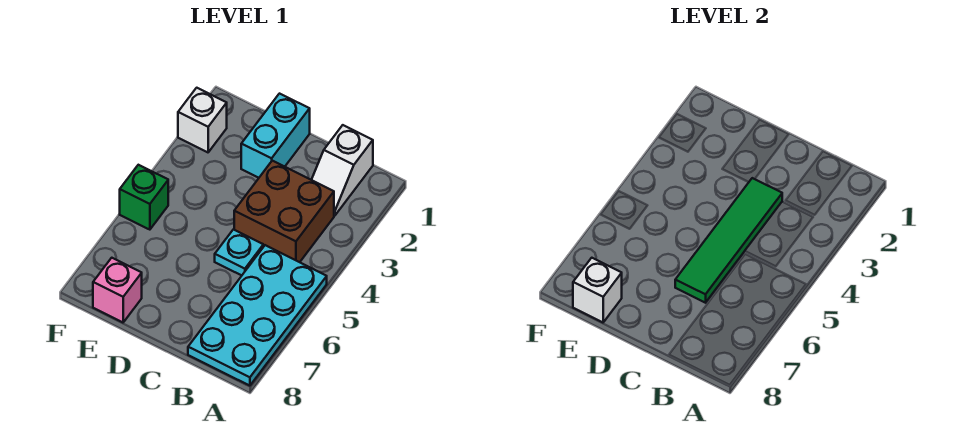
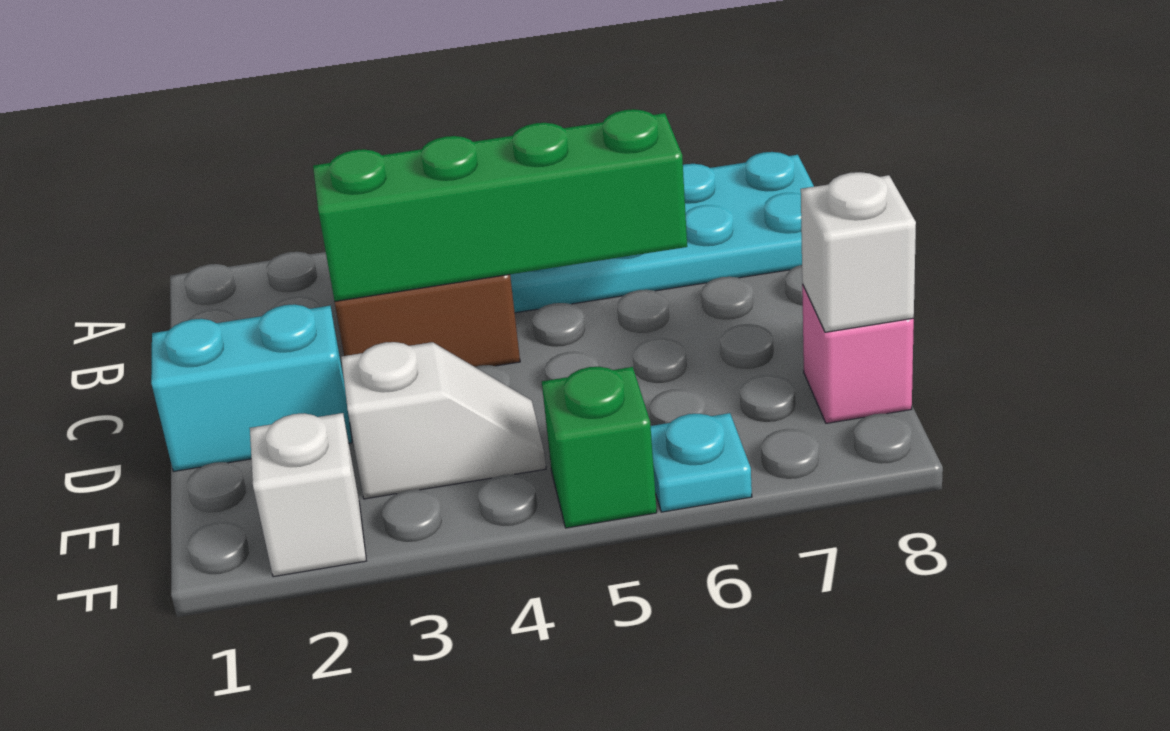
white 1x2 slope [312,125,373,216] -> white 1x2 slope moved to [341,342,546,499]
green 1x4 tile [675,178,782,303] -> green 1x4 brick [313,109,687,301]
cyan 1x1 plate [215,229,263,275] -> cyan 1x1 plate moved to [651,413,752,512]

